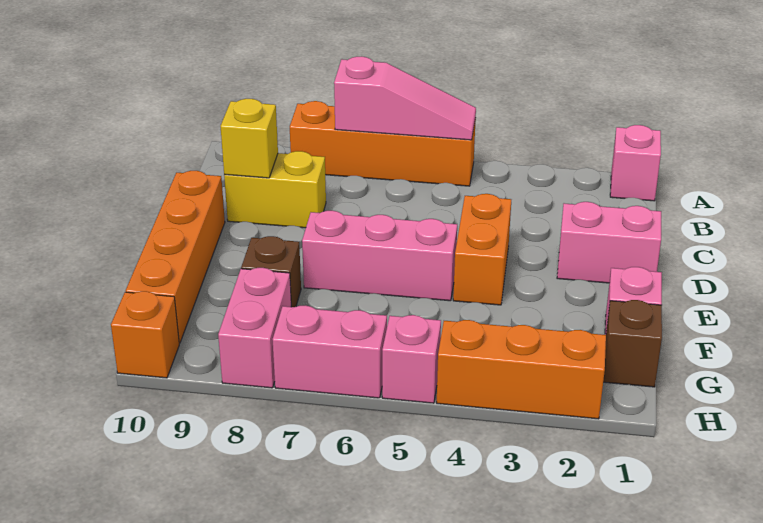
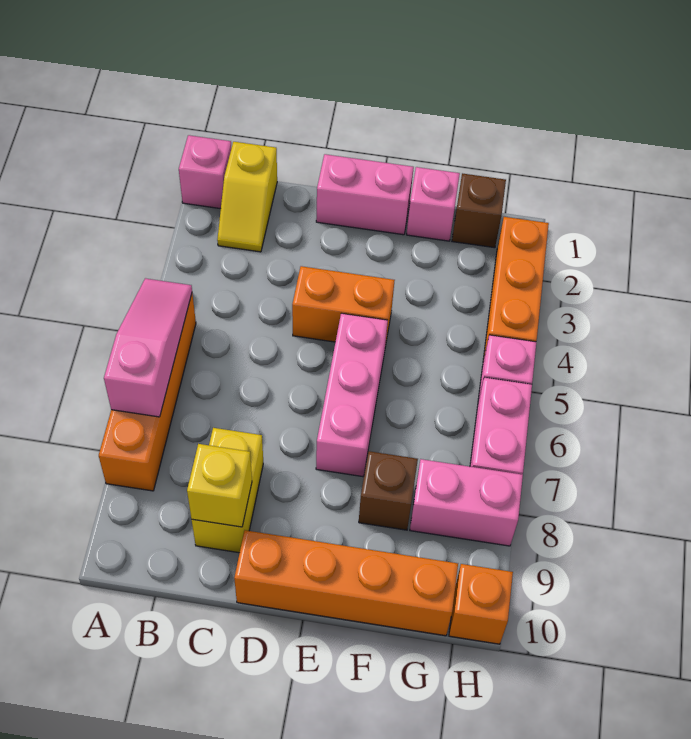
none -> yellow 1x2 slope [217,142,277,252]
pink 1x2 brick [557,202,661,283] -> pink 1x2 brick turned to [316,154,414,235]

